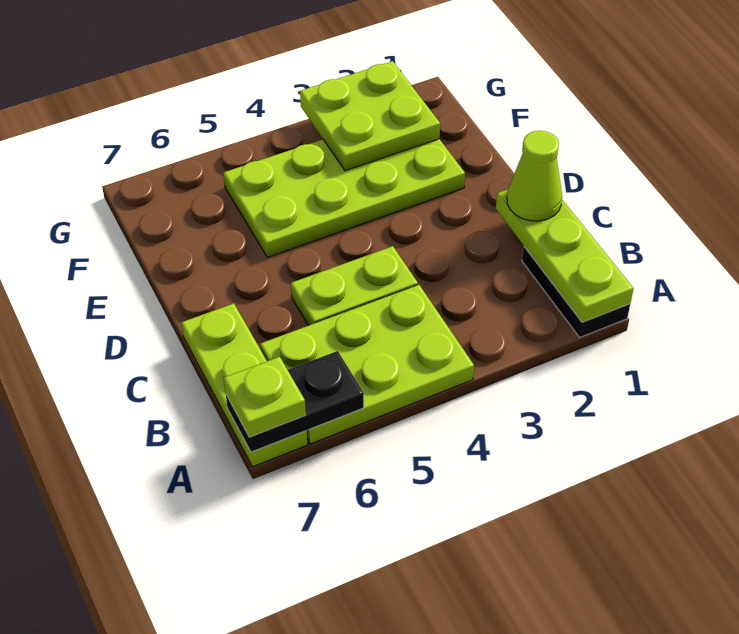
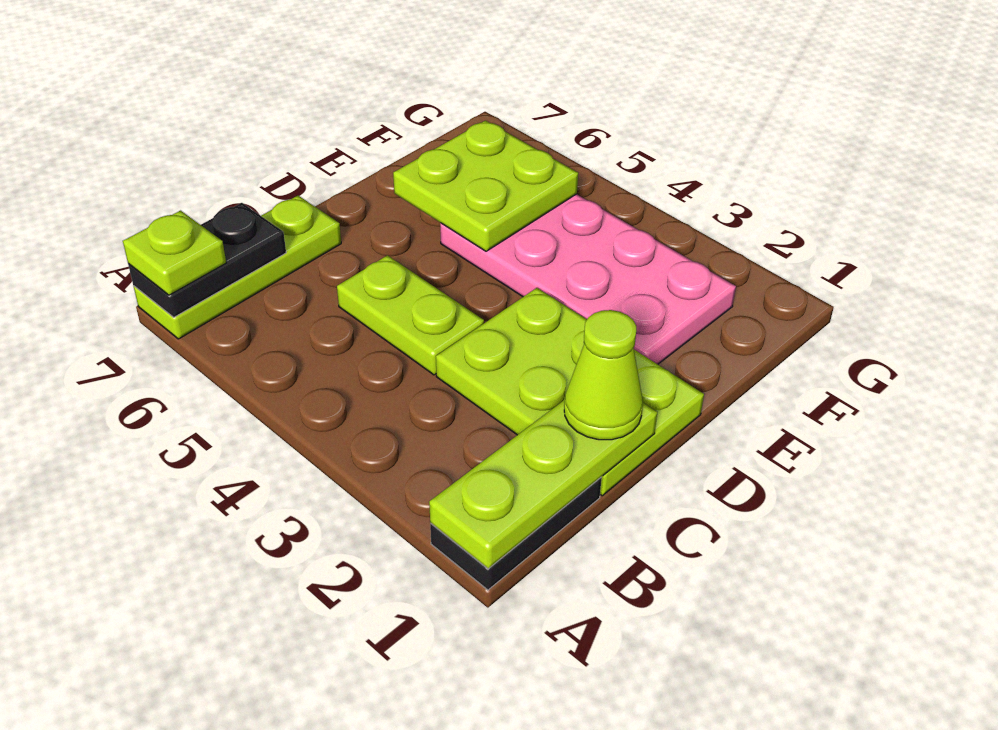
lime 2x3 plate [260,285,474,444] -> lime 2x3 plate moved to [436,288,704,496]
black 1x2 plate [226,351,364,452] -> black 1x2 plate turned to [128,203,286,317]
lime 2x4 plate [224,139,465,257] -> pink 2x4 plate [440,194,736,364]
lime 2x2 plate [300,61,440,171] -> lime 2x2 plate moved to [393,120,578,251]

